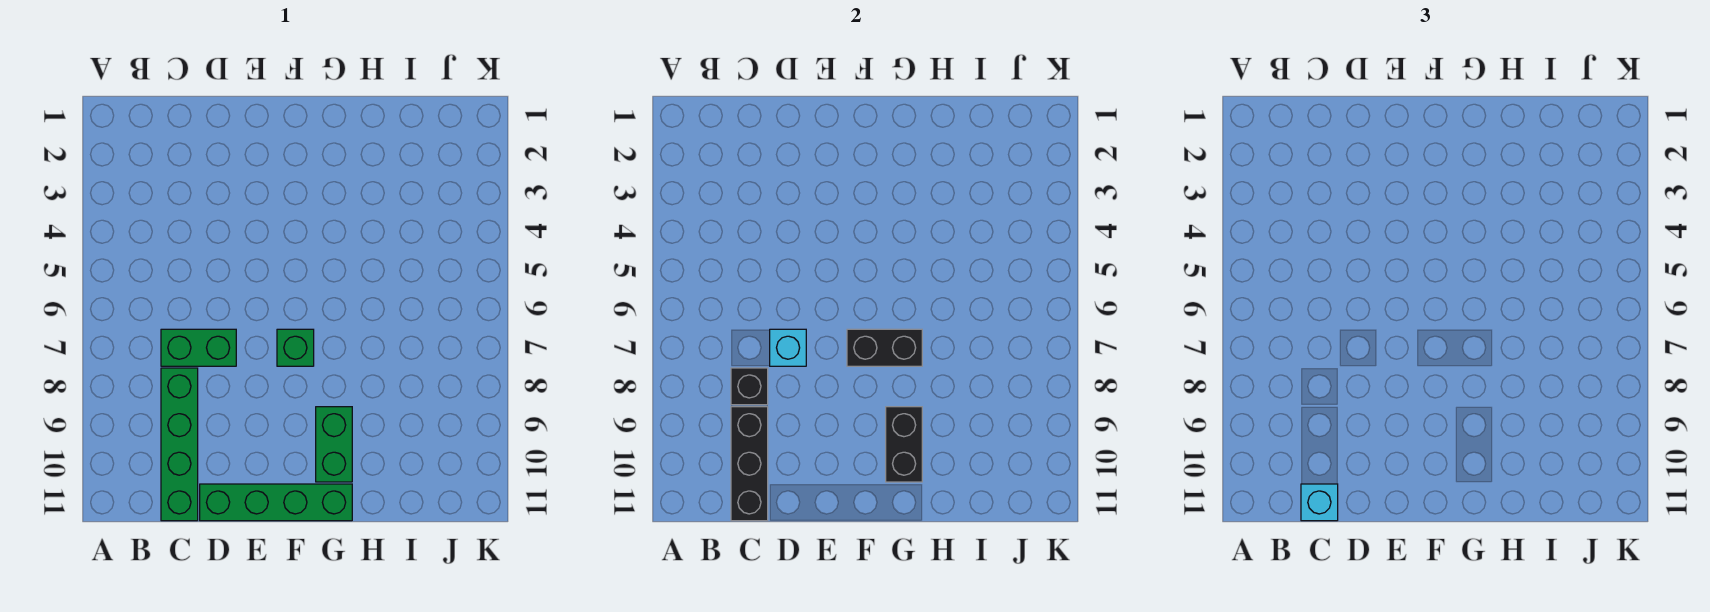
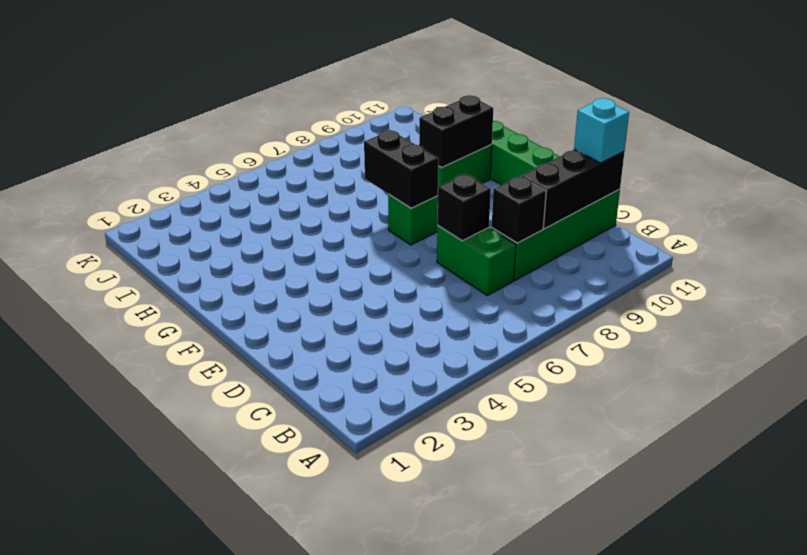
cyan 1x1 brick [770,329,806,366] -> black 1x1 brick [437,174,491,241]

